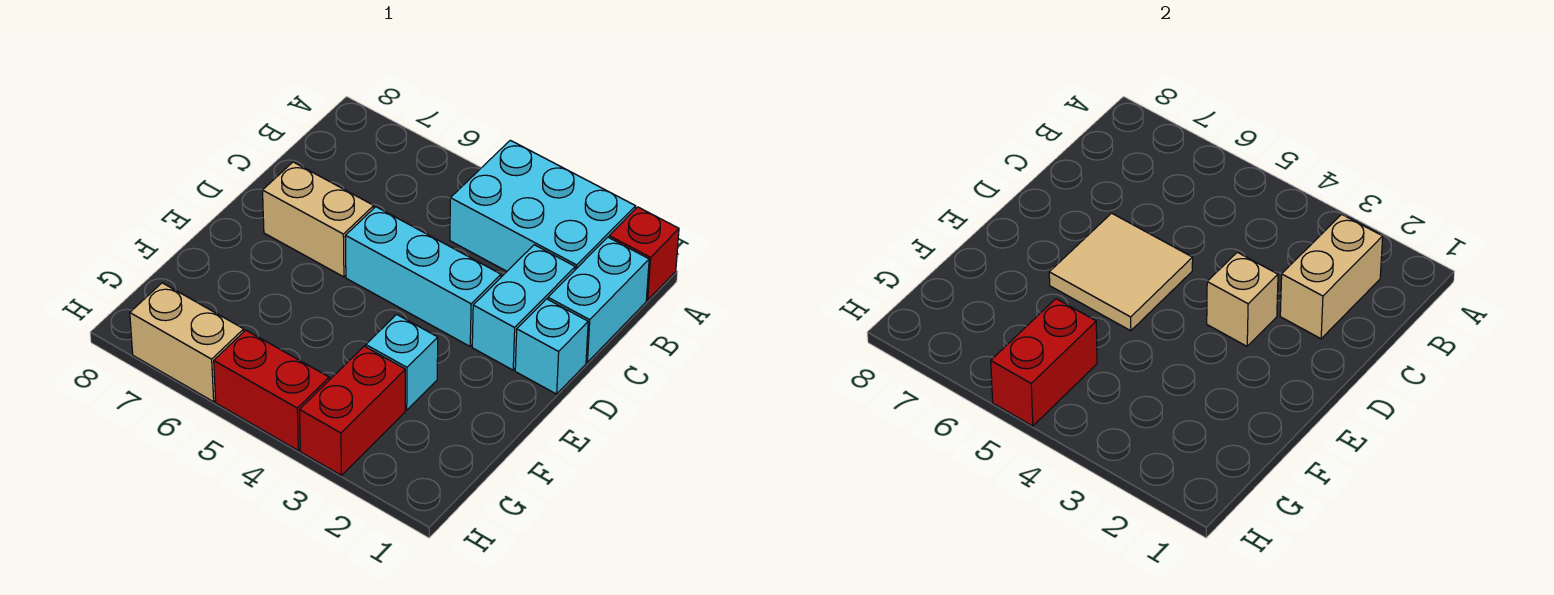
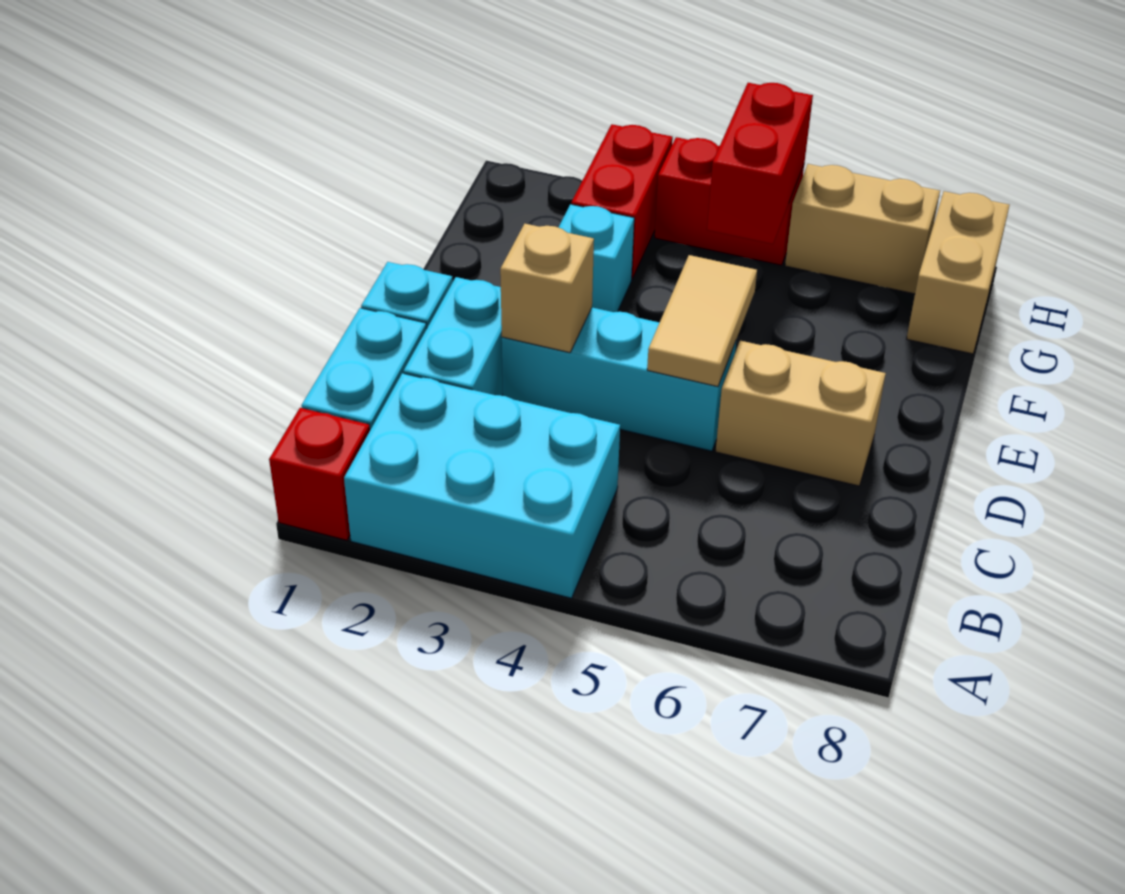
tan 1x2 brick [1280,214,1383,339] -> tan 1x2 brick moved to [907,191,1010,354]
tan 2x2 tile [1049,213,1193,331] -> tan 1x2 tile [647,255,757,387]

